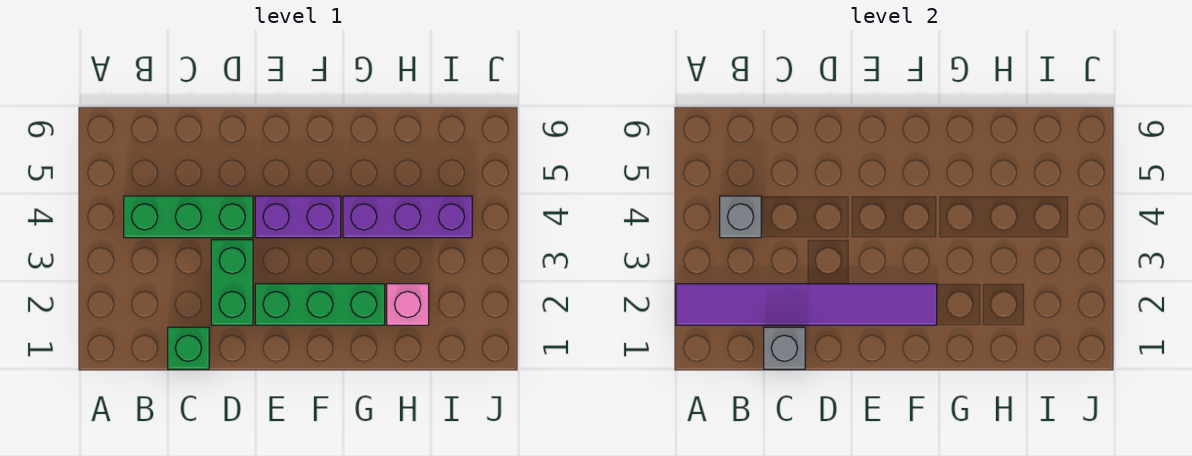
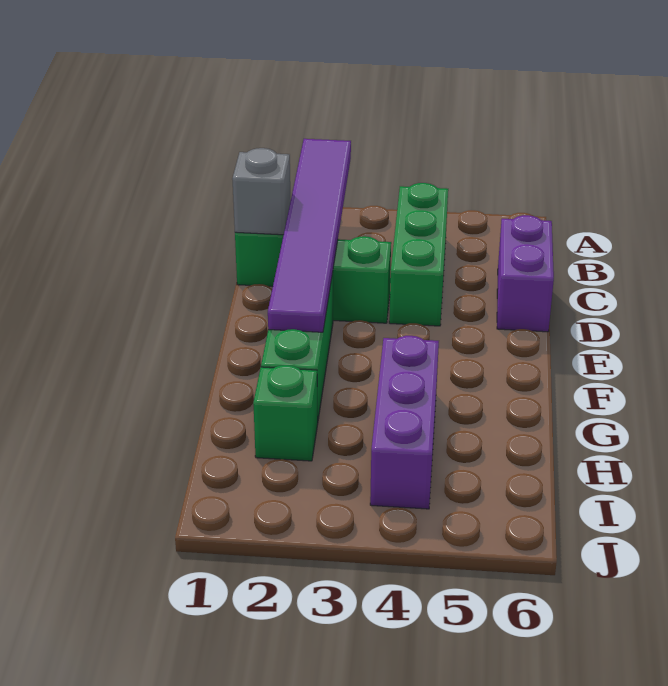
grey 1x1 brick [720,196,761,238] -> none
purple 1x2 brick [255,196,341,238] -> purple 1x2 brick moved to [497,215,554,332]
pink 1x1 brick [387,284,429,325] -> green 1x1 brick [253,365,318,461]

